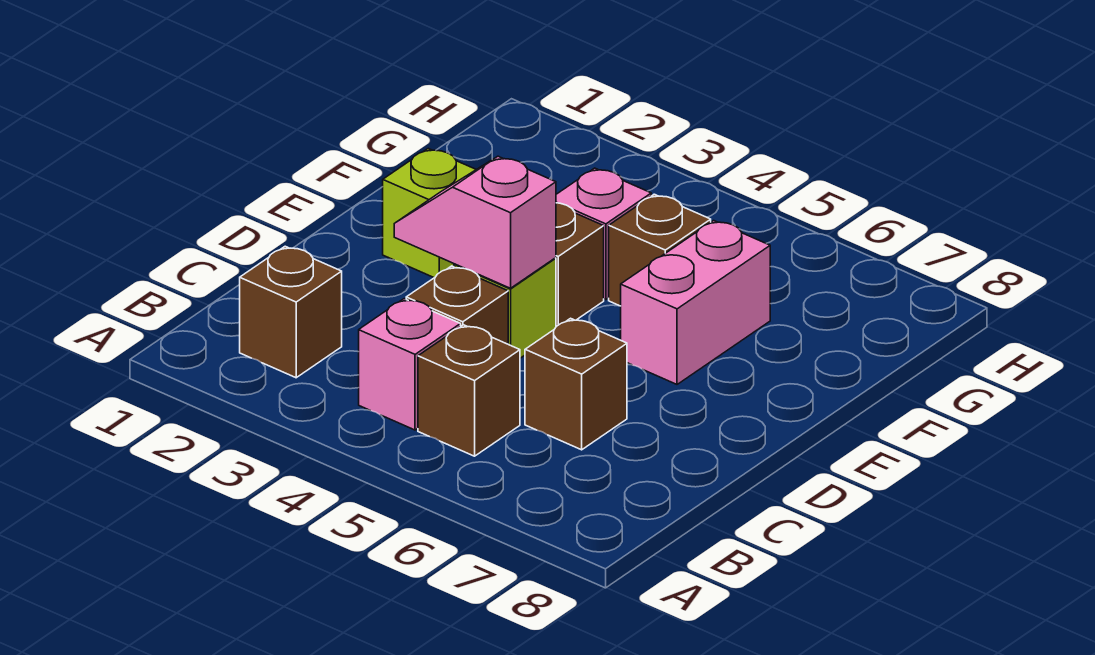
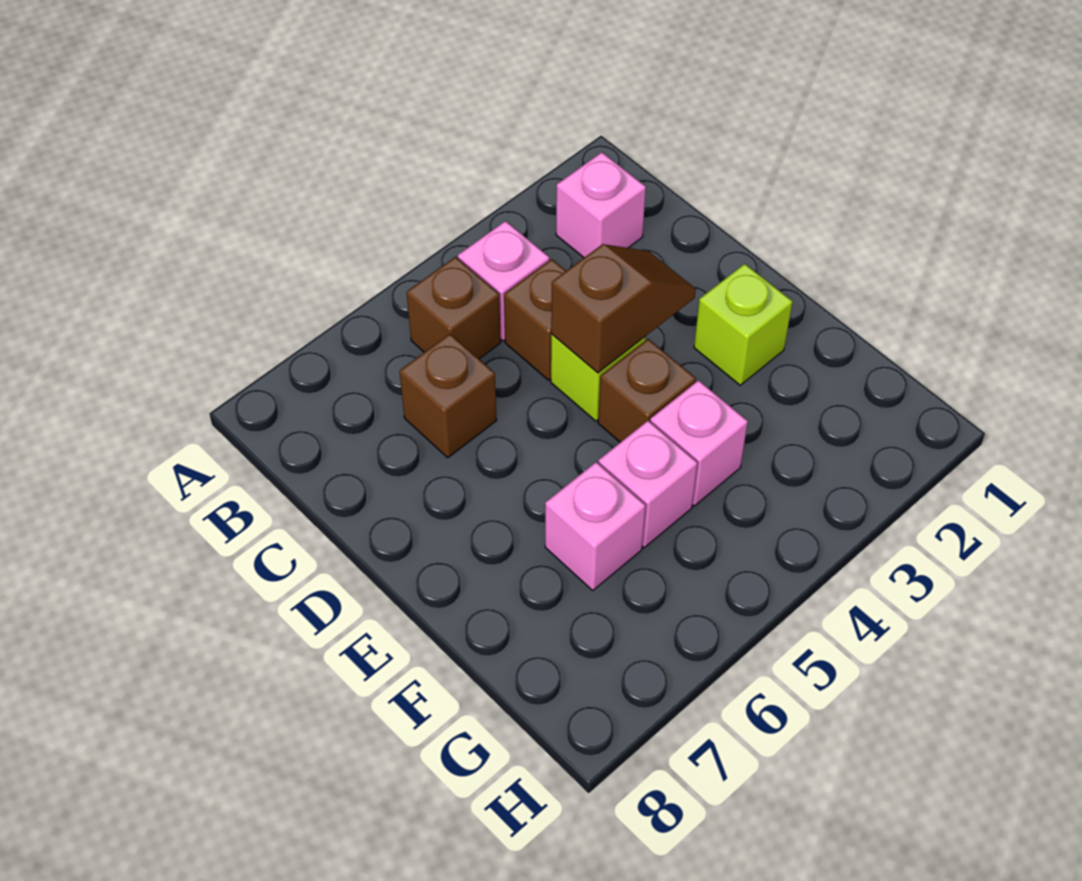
brown 1x1 brick [240,246,342,378] -> pink 1x1 brick [556,152,646,257]
pink 1x2 slope [394,156,556,288] -> brown 1x2 slope [551,244,696,373]
pink 1x2 brick [621,221,770,384] -> pink 1x1 brick [545,462,646,590]
brown 1x1 brick [609,194,711,306] -> pink 1x1 brick [599,421,697,548]

